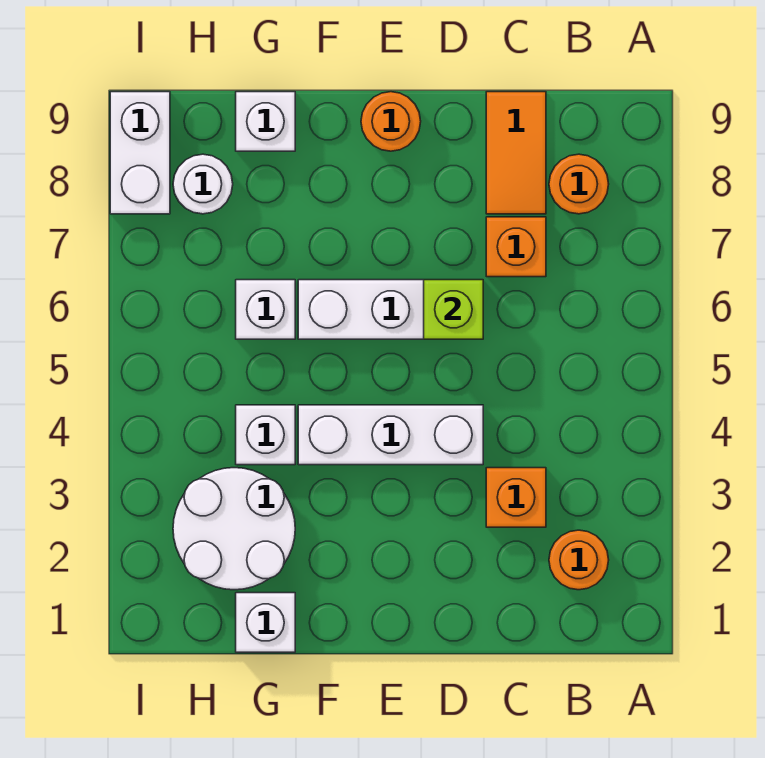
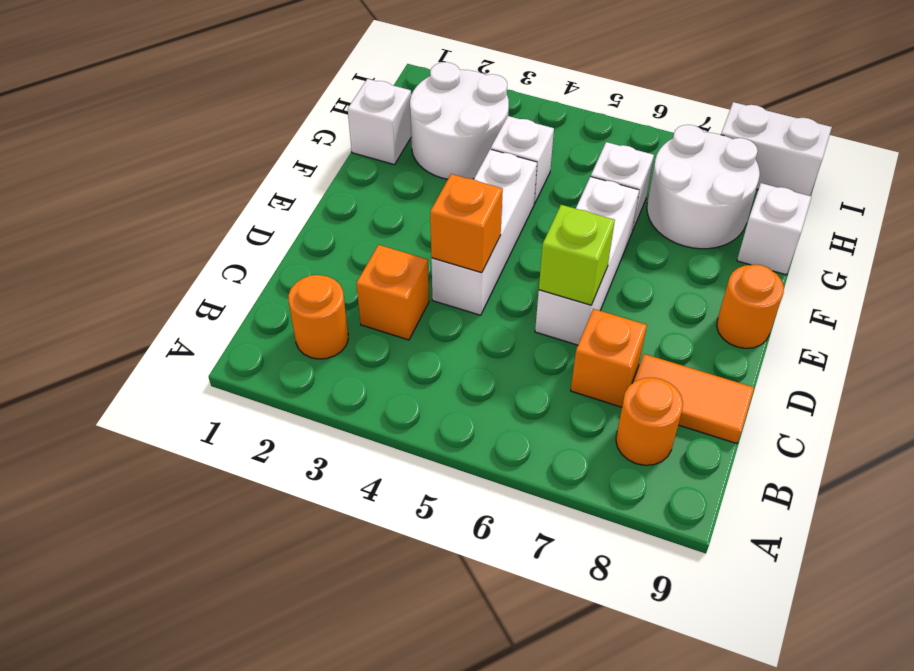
none -> orange 1x1 brick [430,174,503,273]
white 1x1 round brick [173,154,233,214] -> white 2x2 round brick [647,125,760,249]

